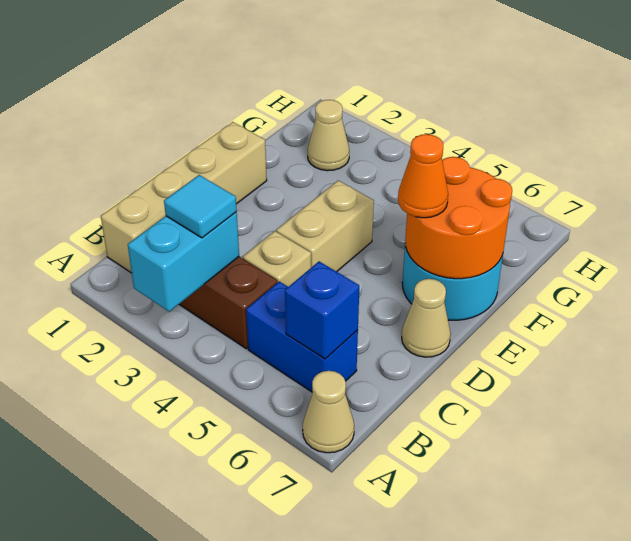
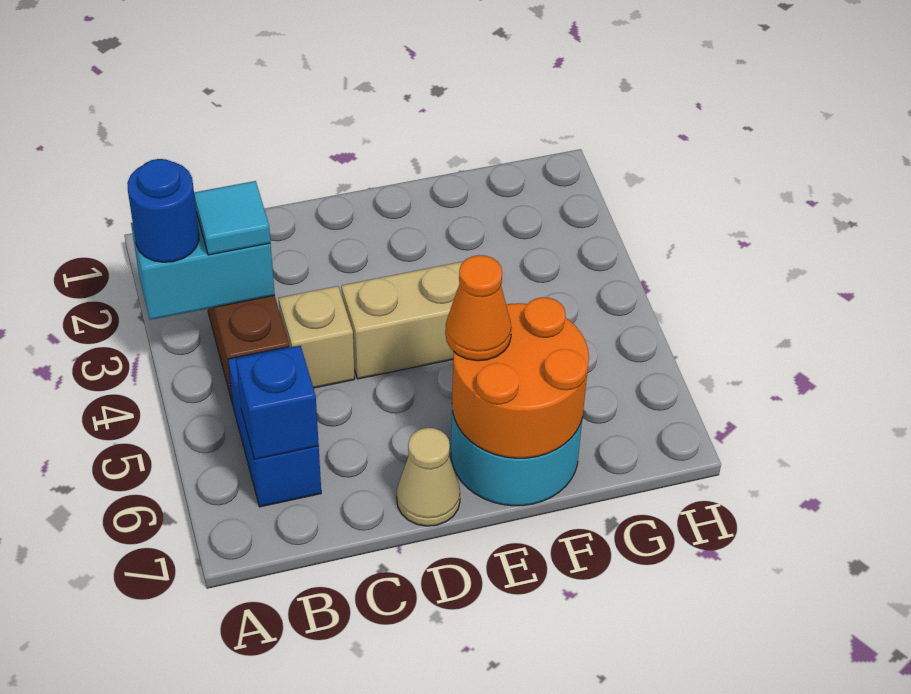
none -> blue 1x1 round brick [127,159,199,262]
tan 1x1 cone [303,371,354,453] -> none
tan 1x4 brick [101,122,267,273] -> none
tan 1x1 cone [308,100,350,171] -> none

